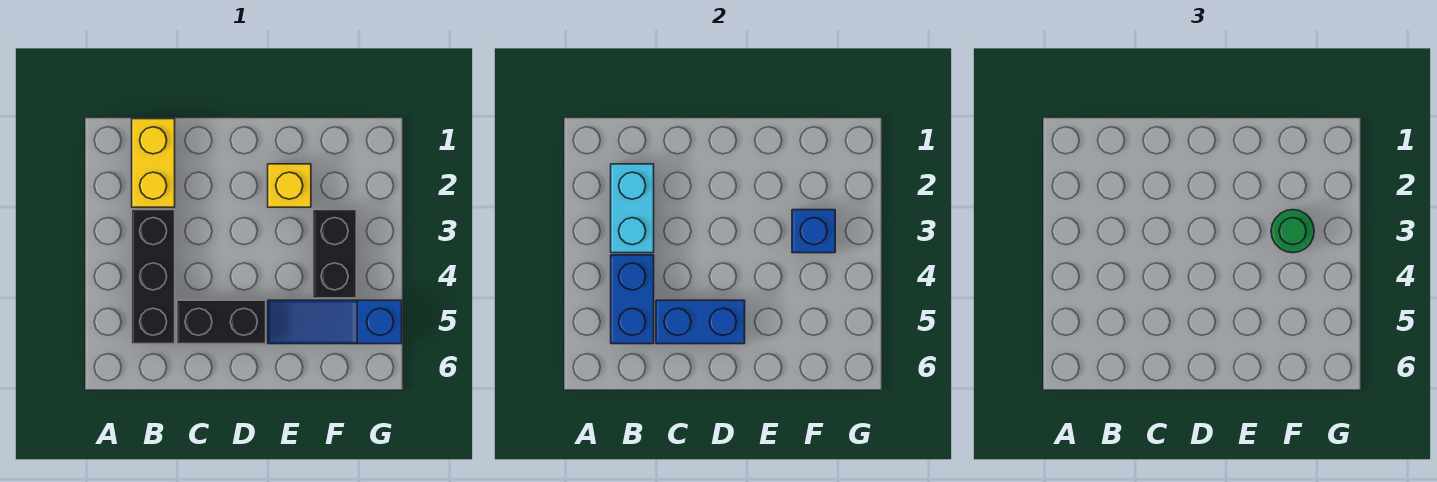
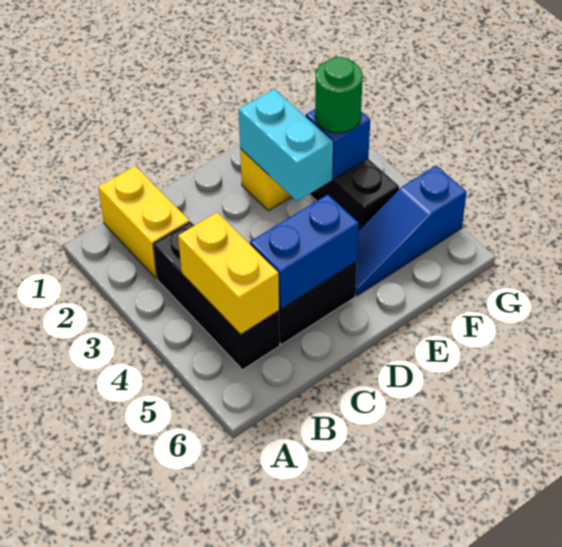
cyan 1x2 brick [611,164,654,253] -> cyan 1x2 brick moved to [238,89,333,201]
blue 1x2 brick [611,255,654,344] -> yellow 1x2 brick [178,213,279,334]

